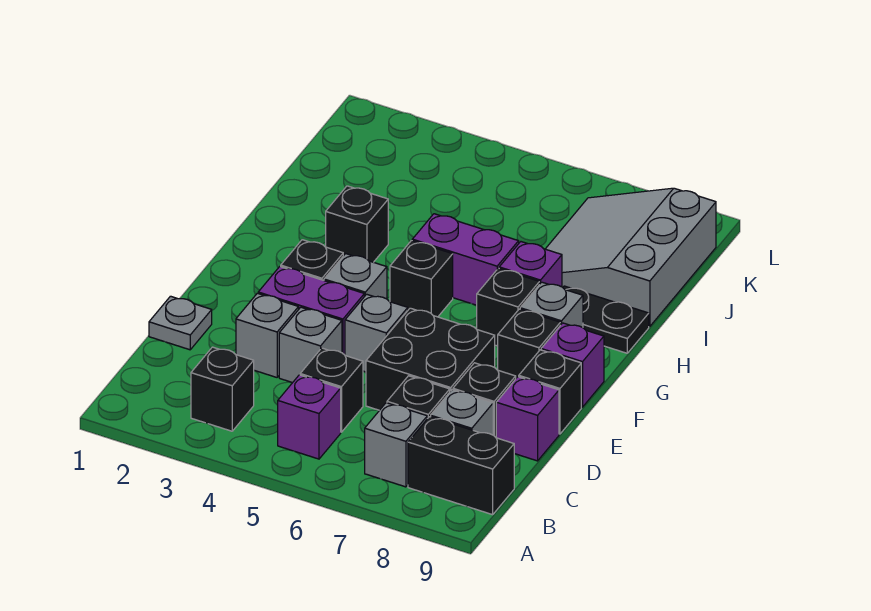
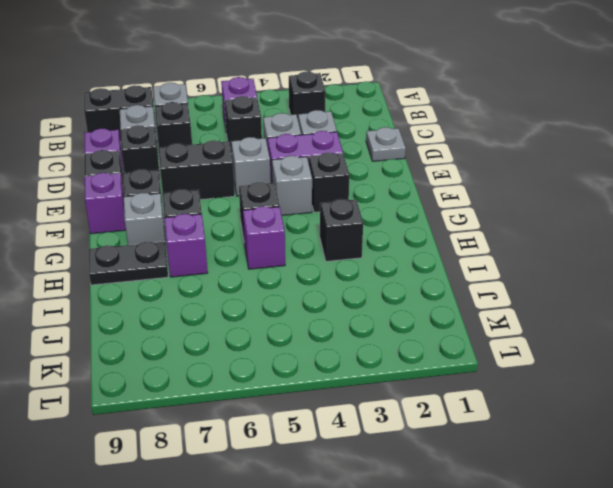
black 2x2 brick [366,308,495,410] -> black 1x2 brick [158,140,235,200]
purple 1x2 brick [412,214,519,305] -> purple 1x1 brick [243,206,285,269]
grey 3x3 slope [546,188,716,327] -> none

